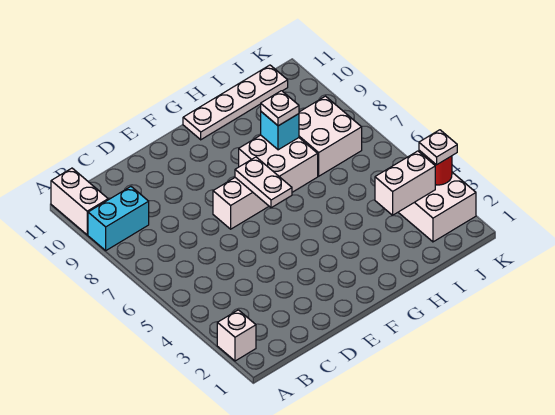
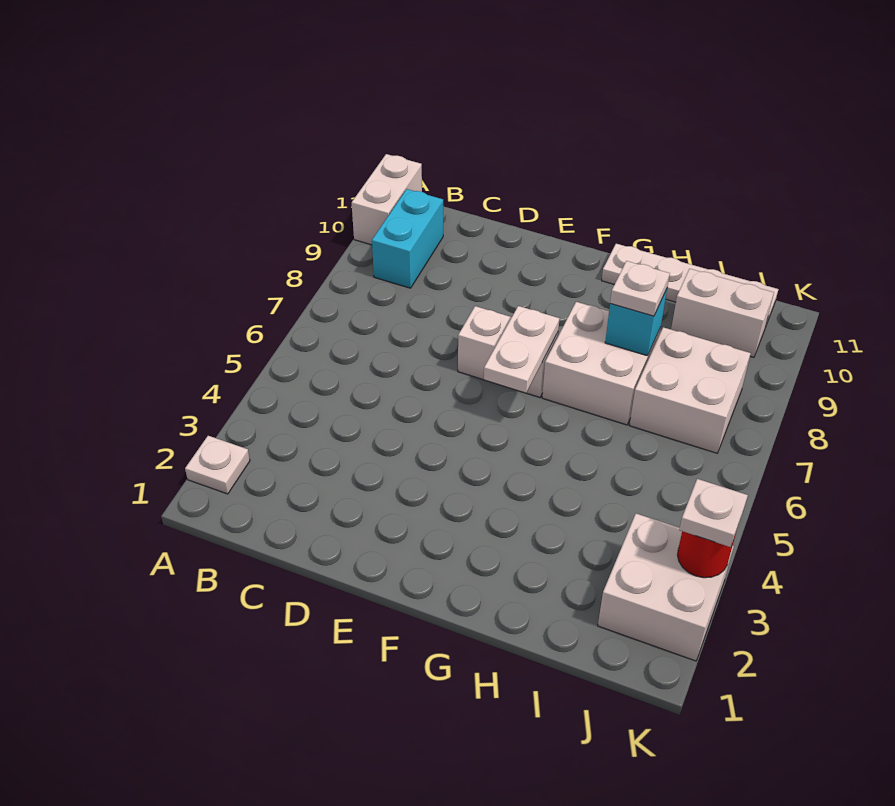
white 1x1 brick [217,310,256,361] -> white 1x1 plate [185,436,250,494]
cyan 1x2 brick [88,187,149,250] -> cyan 1x2 brick turned to [372,189,443,288]
white 1x2 brick [375,151,435,215] -> white 1x2 brick moved to [671,269,774,357]

